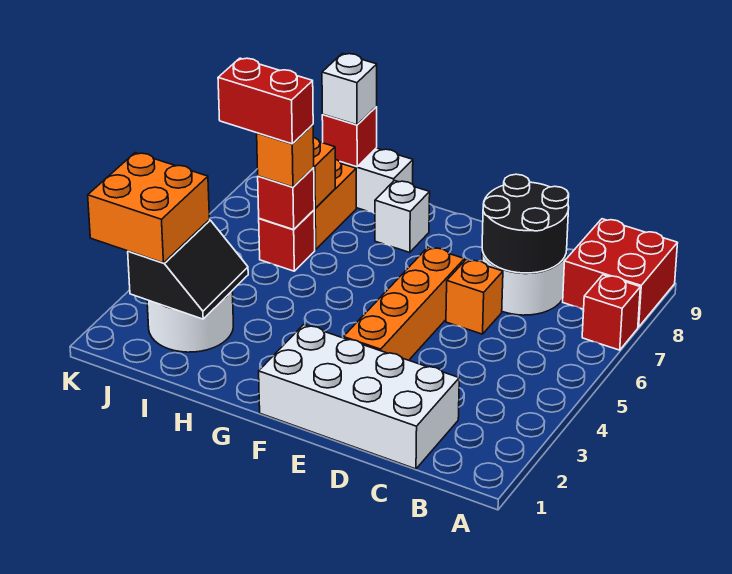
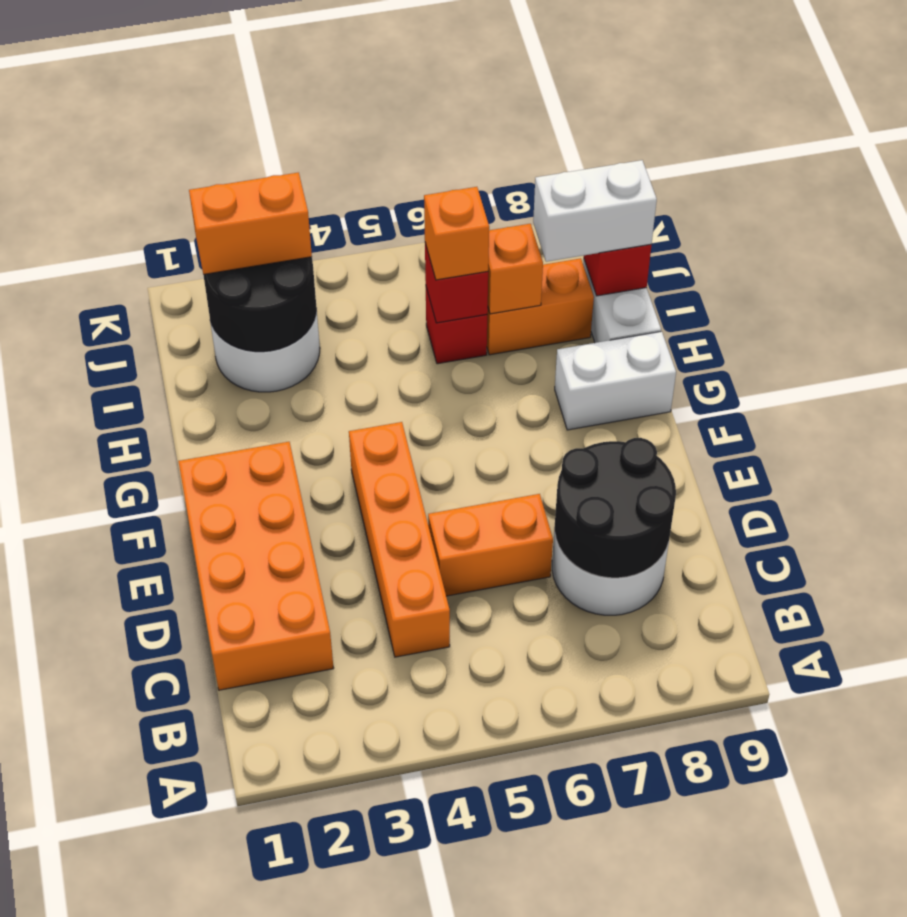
red 1x1 brick [582,275,640,350] -> none
red 2x2 brick [563,219,677,327] -> none
white 2x4 brick [259,325,459,469] -> orange 2x4 brick [178,442,334,690]
orange 1x1 brick [446,259,503,334] -> orange 1x2 brick [428,494,553,596]
orange 1x4 brick [343,247,464,360] -> orange 1x4 brick turned to [349,422,450,657]
white 1x1 brick [375,181,430,253] -> white 1x2 brick [555,331,676,430]
black 2x2 slope [128,220,248,319] -> black 2x2 round brick [203,257,316,352]
red 1x2 brick [218,58,313,144] -> none
white 1x1 brick [322,54,377,125] -> white 1x2 brick [533,160,657,262]
orange 2x2 brick [88,153,209,263] -> orange 1x2 brick [189,172,312,274]

